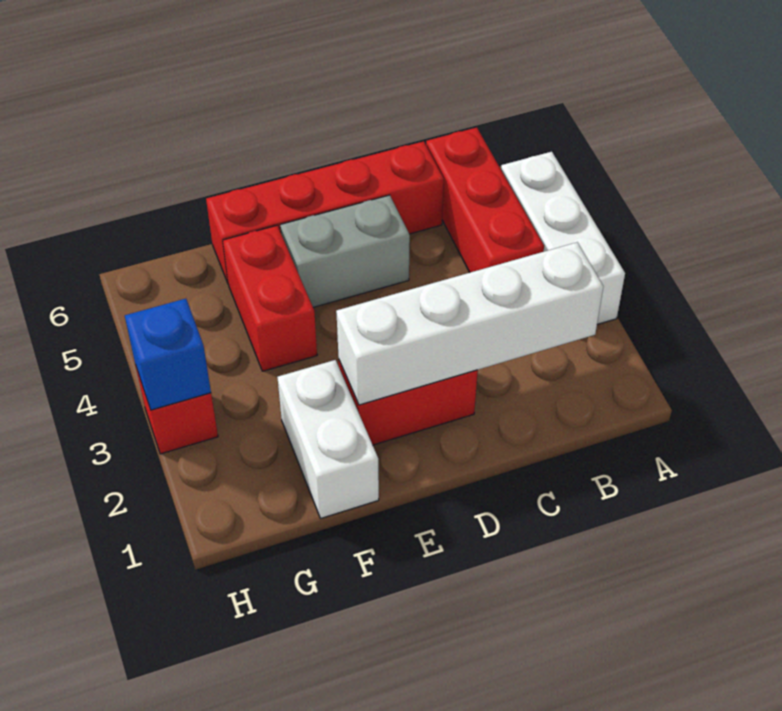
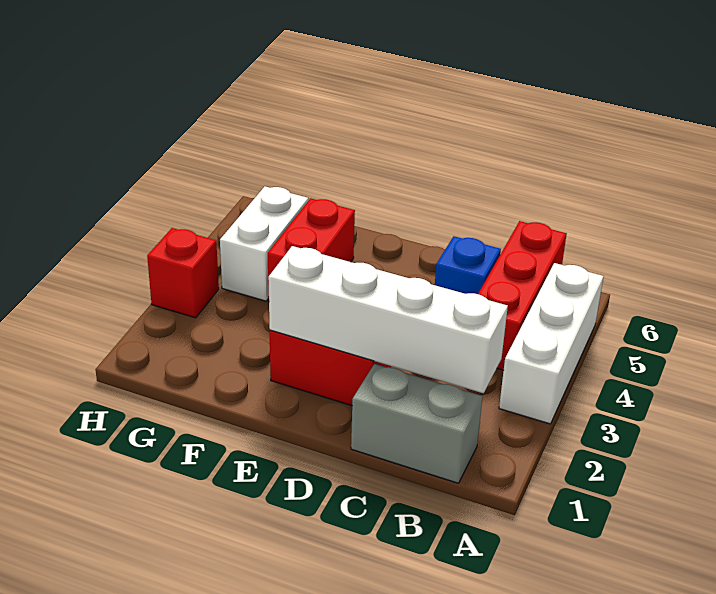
red 1x4 brick [206,141,444,283] -> none
grey 1x2 brick [280,195,410,307] -> grey 1x2 brick moved to [351,364,483,483]
white 1x2 brick [277,360,379,518] -> white 1x2 brick moved to [220,186,308,301]
blue 1x1 brick [125,299,211,410] -> blue 1x1 brick moved to [435,236,501,294]

